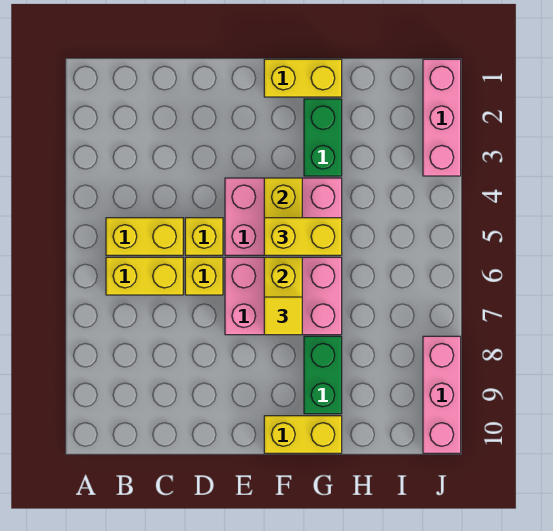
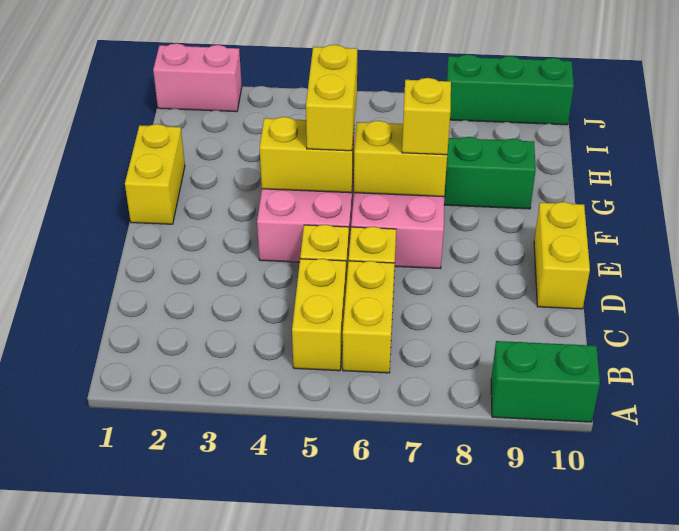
yellow 1x1 tile [264,297,302,335] -> yellow 1x1 brick [402,78,451,155]
yellow 1x2 brick [264,416,342,453] -> yellow 1x2 brick moved to [534,202,590,309]
green 1x2 brick [304,99,342,176] -> green 1x2 brick moved to [491,341,600,422]
pink 1x3 brick [423,59,461,176] -> pink 1x2 brick [153,43,242,112]
pink 1x3 brick [423,336,461,453] -> green 1x3 brick [447,54,574,125]

